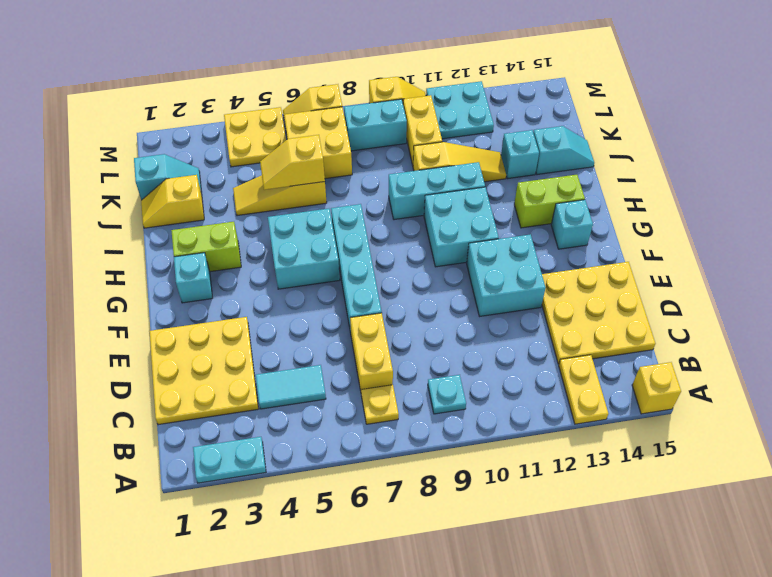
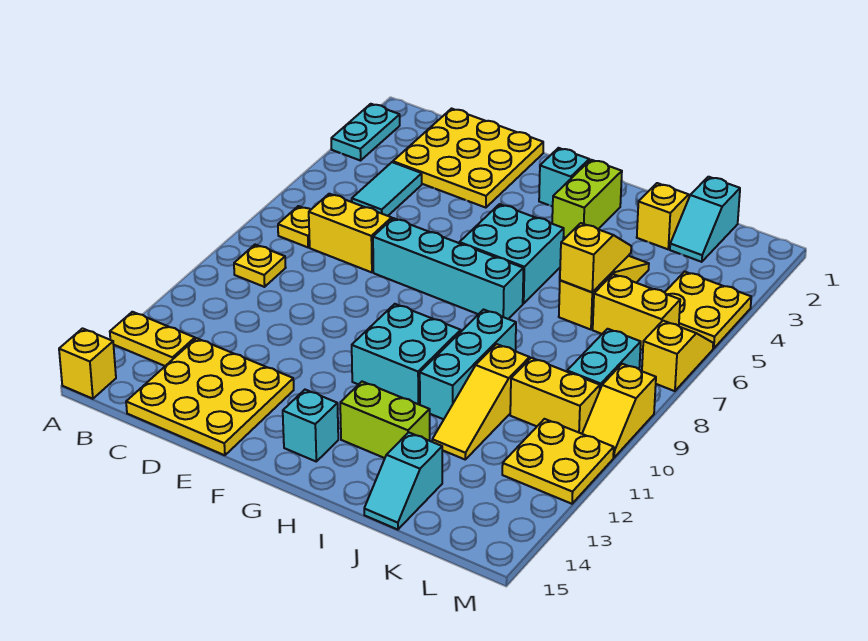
cyan 1x1 plate [428,375,466,414] -> yellow 1x1 plate [234,245,286,287]
cyan 2x2 brick [467,234,545,316] -> none
lime 1x2 brick [514,175,585,228] -> lime 1x2 brick turned to [340,382,430,458]
cyan 1x1 brick [501,130,539,179] -> none
yellow 2x2 brick [284,107,352,179] -> yellow 1x2 brick [593,274,680,350]
cyan 2x2 plate [426,81,494,139] -> yellow 2x2 plate [502,419,614,504]

